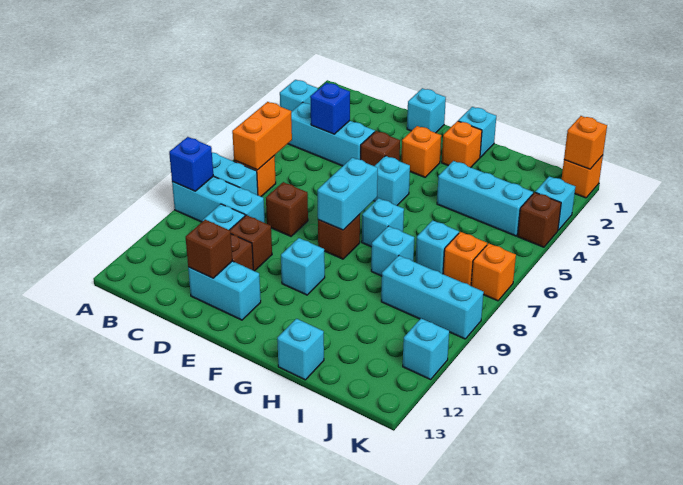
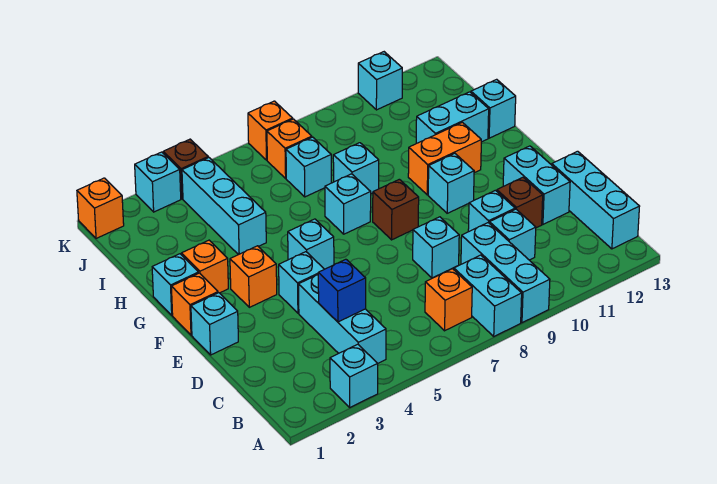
blue 1x1 brick [169,137,213,191] -> none
orange 1x2 brick [232,102,292,170] -> orange 1x2 brick moved to [408,122,481,195]
brown 1x1 brick [266,182,308,236] -> cyan 1x1 brick [413,217,459,278]
brown 1x1 brick [230,215,272,271] -> cyan 1x1 brick [468,190,515,232]
brown 1x1 brick [186,220,232,278] -> none
brown 1x1 brick [361,131,400,166] -> cyan 1x1 brick [279,252,324,313]
cyan 1x2 brick [317,158,378,230] -> cyan 1x2 brick moved to [416,92,489,143]
cyan 1x3 brick [381,256,484,339] -> cyan 1x3 brick moved to [552,151,640,249]
orange 1x1 brick [564,116,607,169] -> orange 1x1 brick moved to [171,273,218,335]

